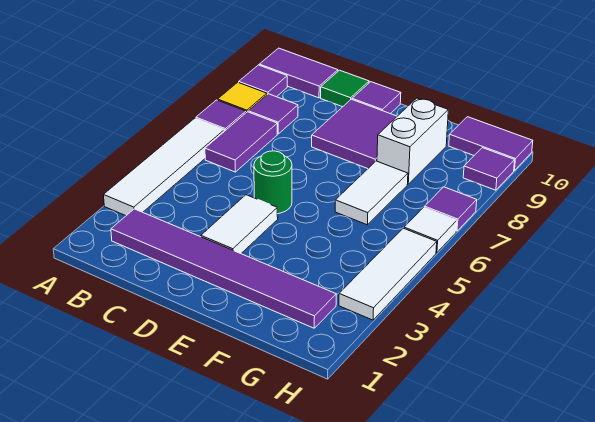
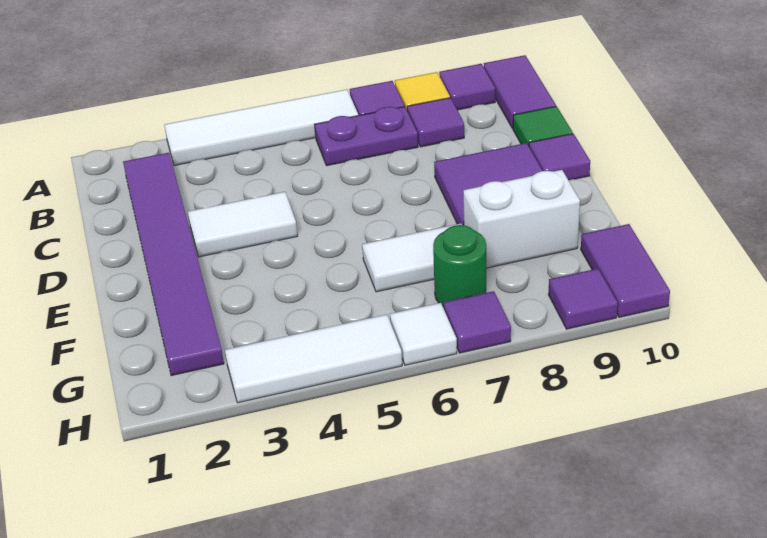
purple 1x2 tile [205,112,277,172] -> purple 1x2 plate [314,107,418,166]
green 1x1 round brick [254,151,292,214] -> green 1x1 round brick moved to [433,225,486,307]

